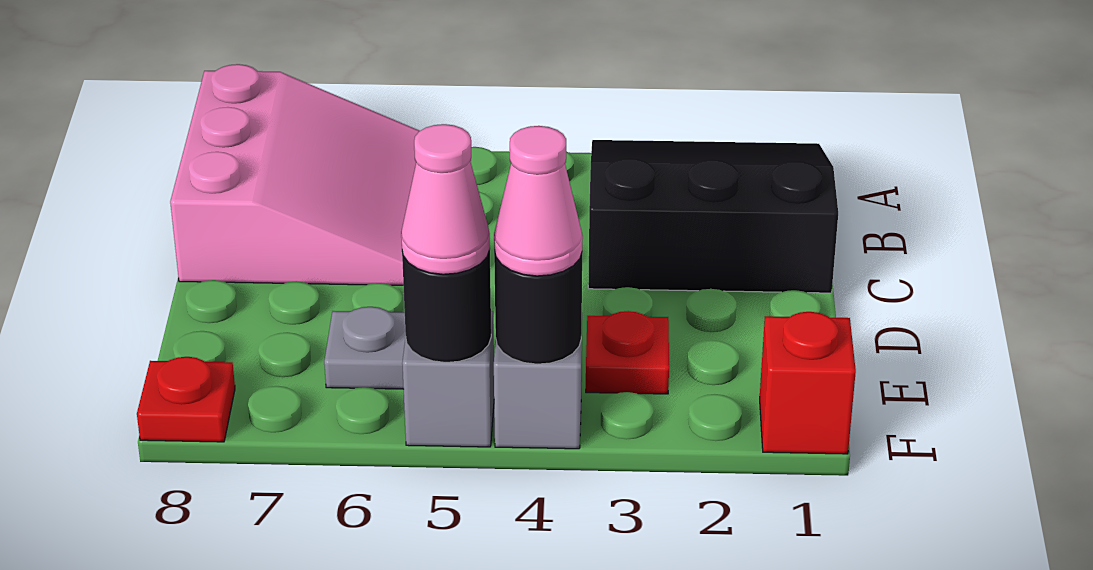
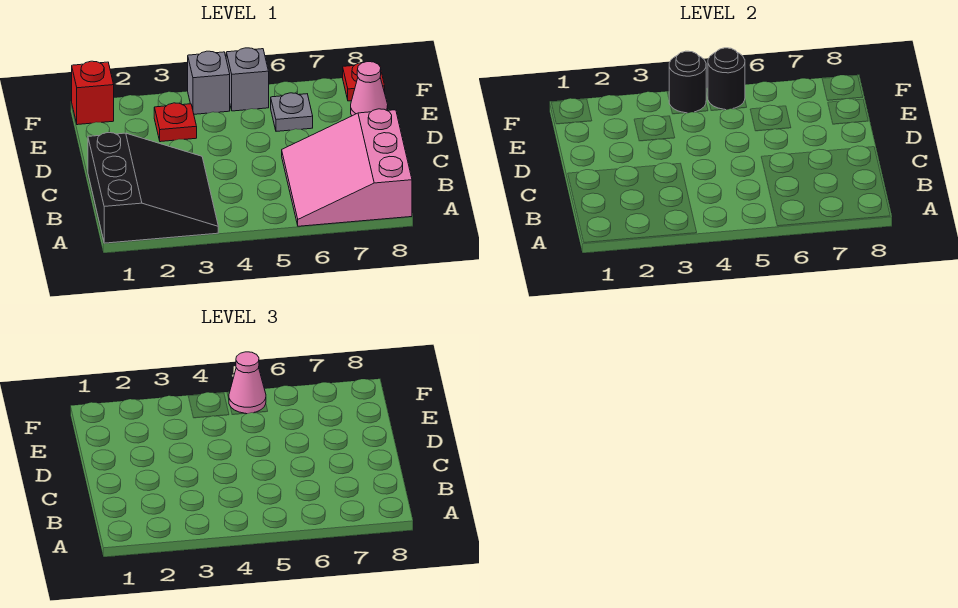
black 3x3 slope [588,140,838,293] -> black 3x3 slope turned to [88,133,218,243]
pink 1x1 cone [494,126,583,276] -> pink 1x1 cone moved to [351,62,388,116]

